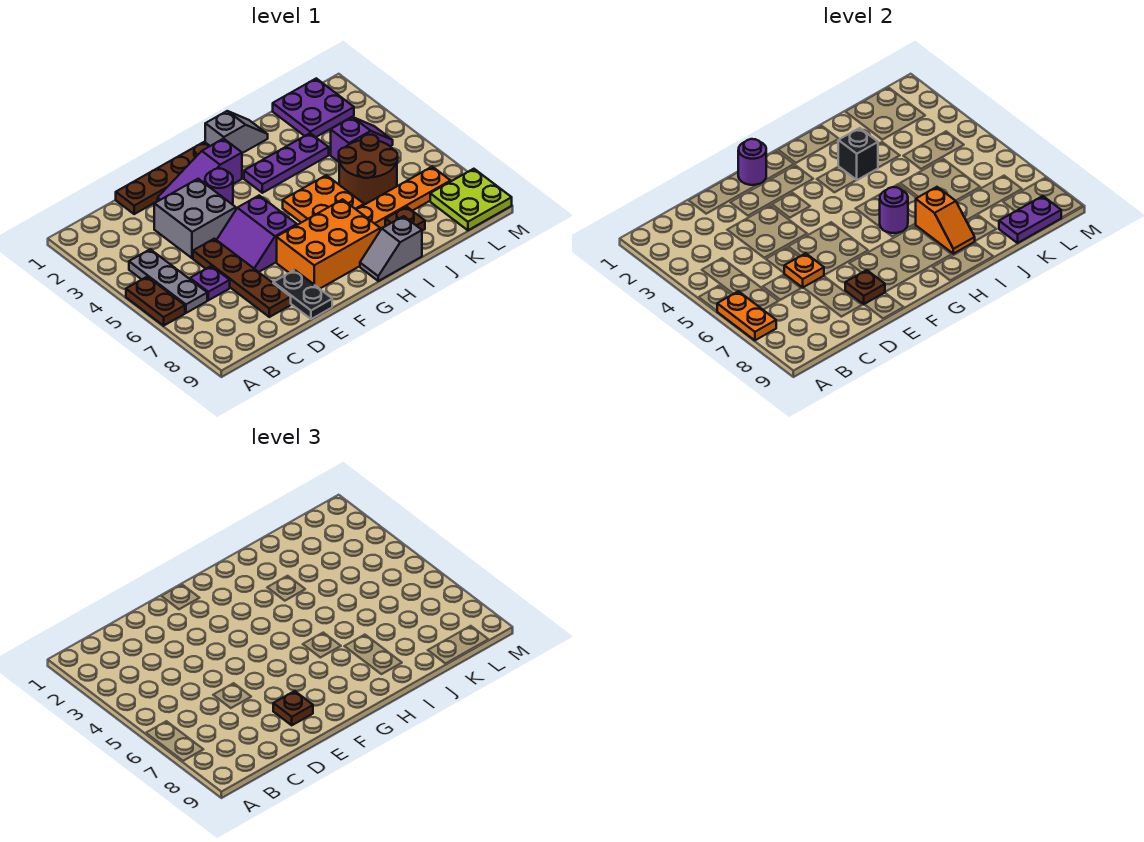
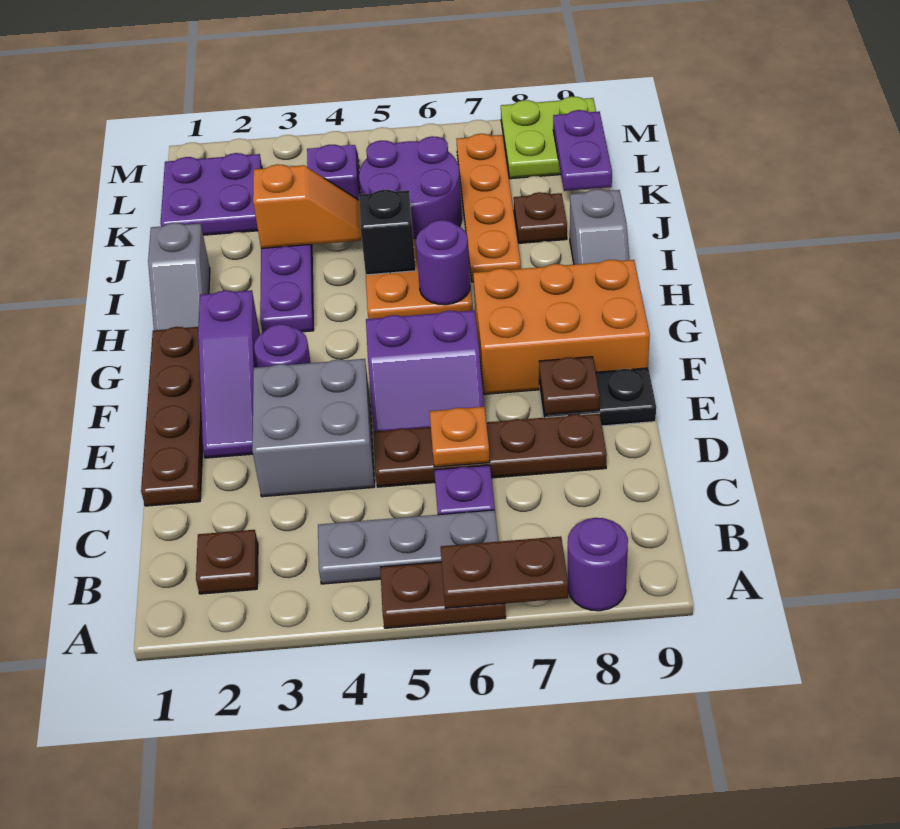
orange 1x2 plate [717,291,776,340] -> brown 1x2 plate [441,536,568,608]
brown 1x1 plate [273,691,313,725] -> brown 1x1 plate moved to [196,530,258,594]
purple 1x1 round brick [738,139,766,185] -> purple 1x1 round brick moved to [568,518,628,611]
orange 2x3 brick [277,199,380,289] -> orange 2x3 brick turned to [473,260,650,394]
grey 1x2 slope [205,111,268,153] -> grey 1x2 slope turned to [148,223,210,330]
black 1x1 brick [838,128,878,180] -> black 1x1 brick moved to [359,190,416,275]
orange 1x2 slope [915,187,975,254] -> orange 1x2 slope moved to [253,164,361,248]
brown 2x2 round brick [339,134,398,204] -> purple 2x2 round brick [359,136,462,238]

